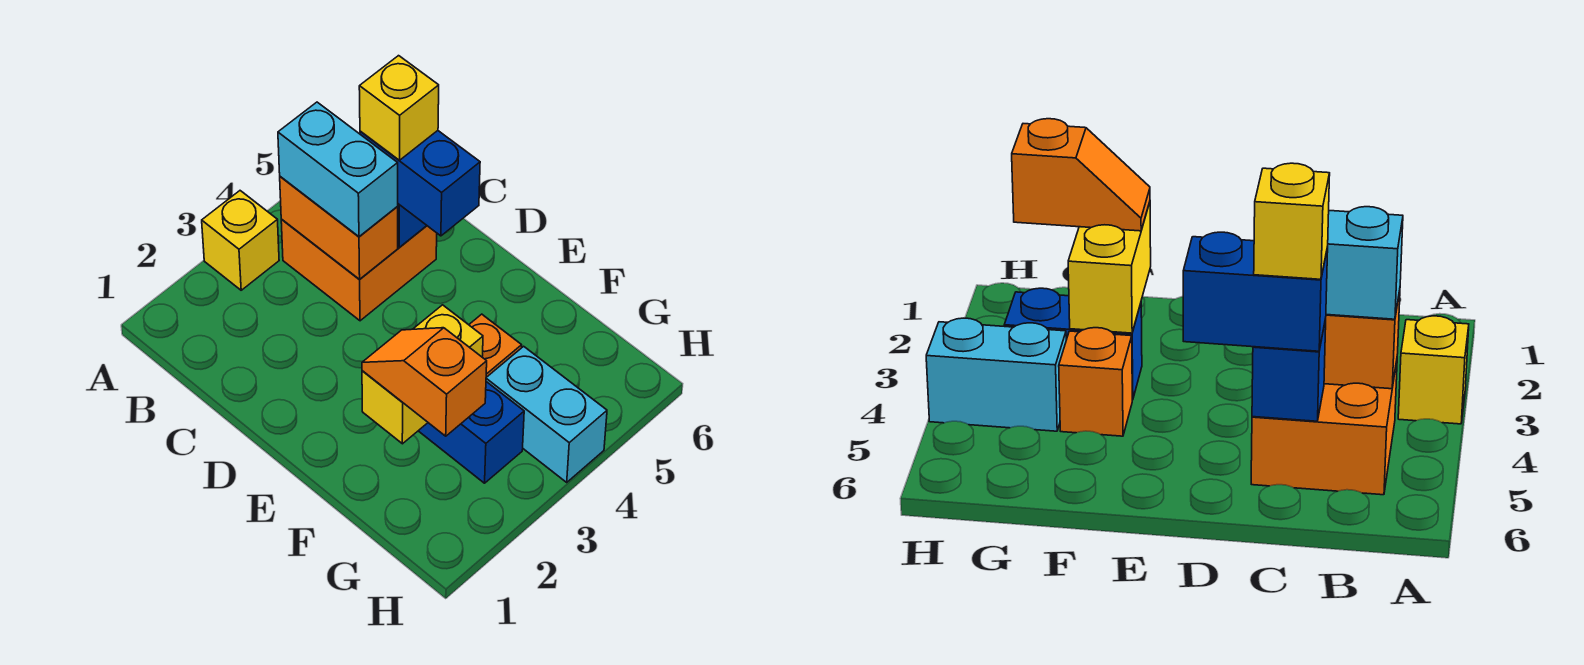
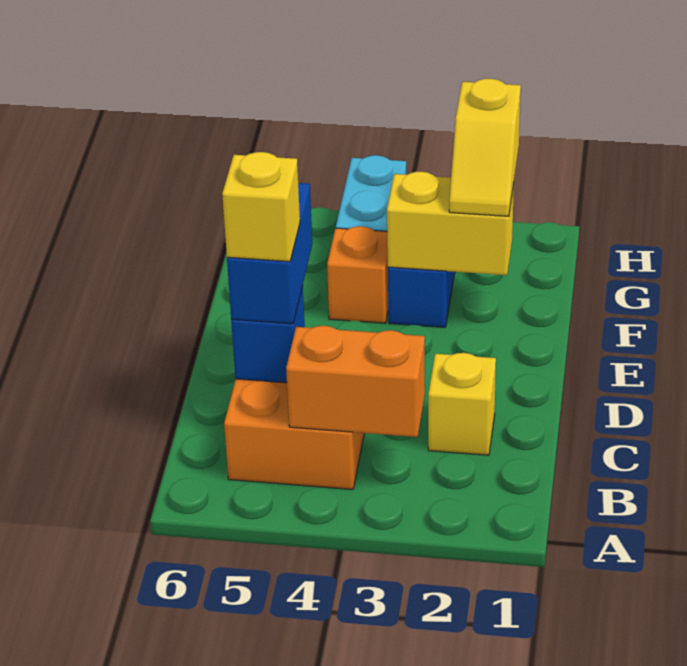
yellow 1x1 brick [202,191,279,290] -> yellow 1x1 brick moved to [428,353,496,455]
orange 1x2 brick [280,177,398,280] -> orange 1x2 brick turned to [286,326,425,437]
cyan 1x2 brick [278,102,398,237] -> none
orange 1x2 slope [362,328,487,436] -> yellow 1x2 slope [449,79,521,216]

